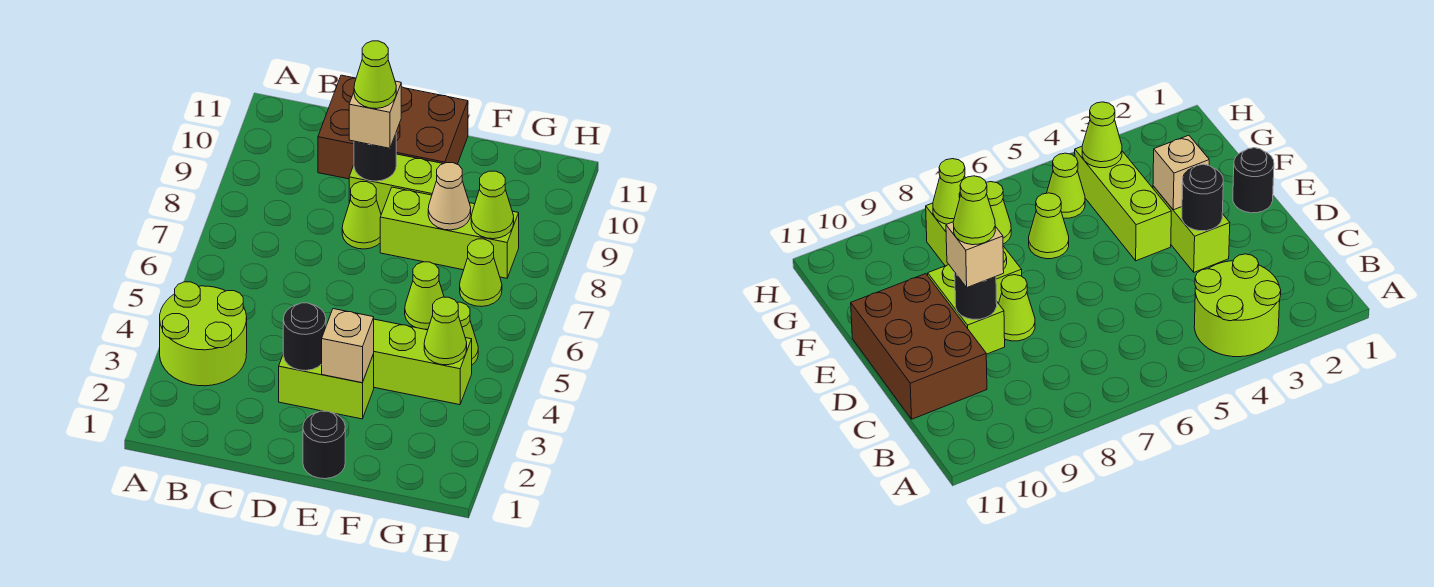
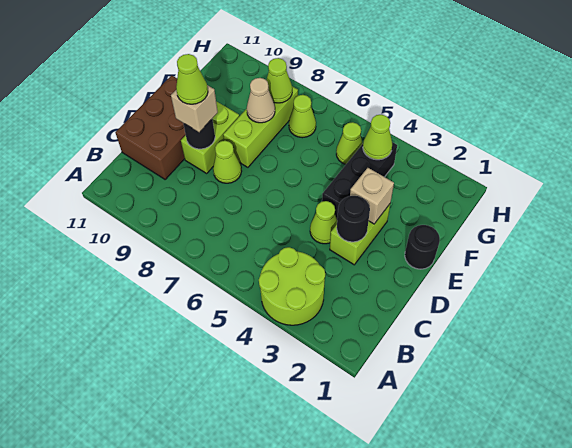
lime 1x3 brick [374,319,472,405] -> black 1x3 brick [322,142,397,218]
lime 1x1 cone [405,262,444,329] -> lime 1x1 cone moved to [310,201,337,244]

